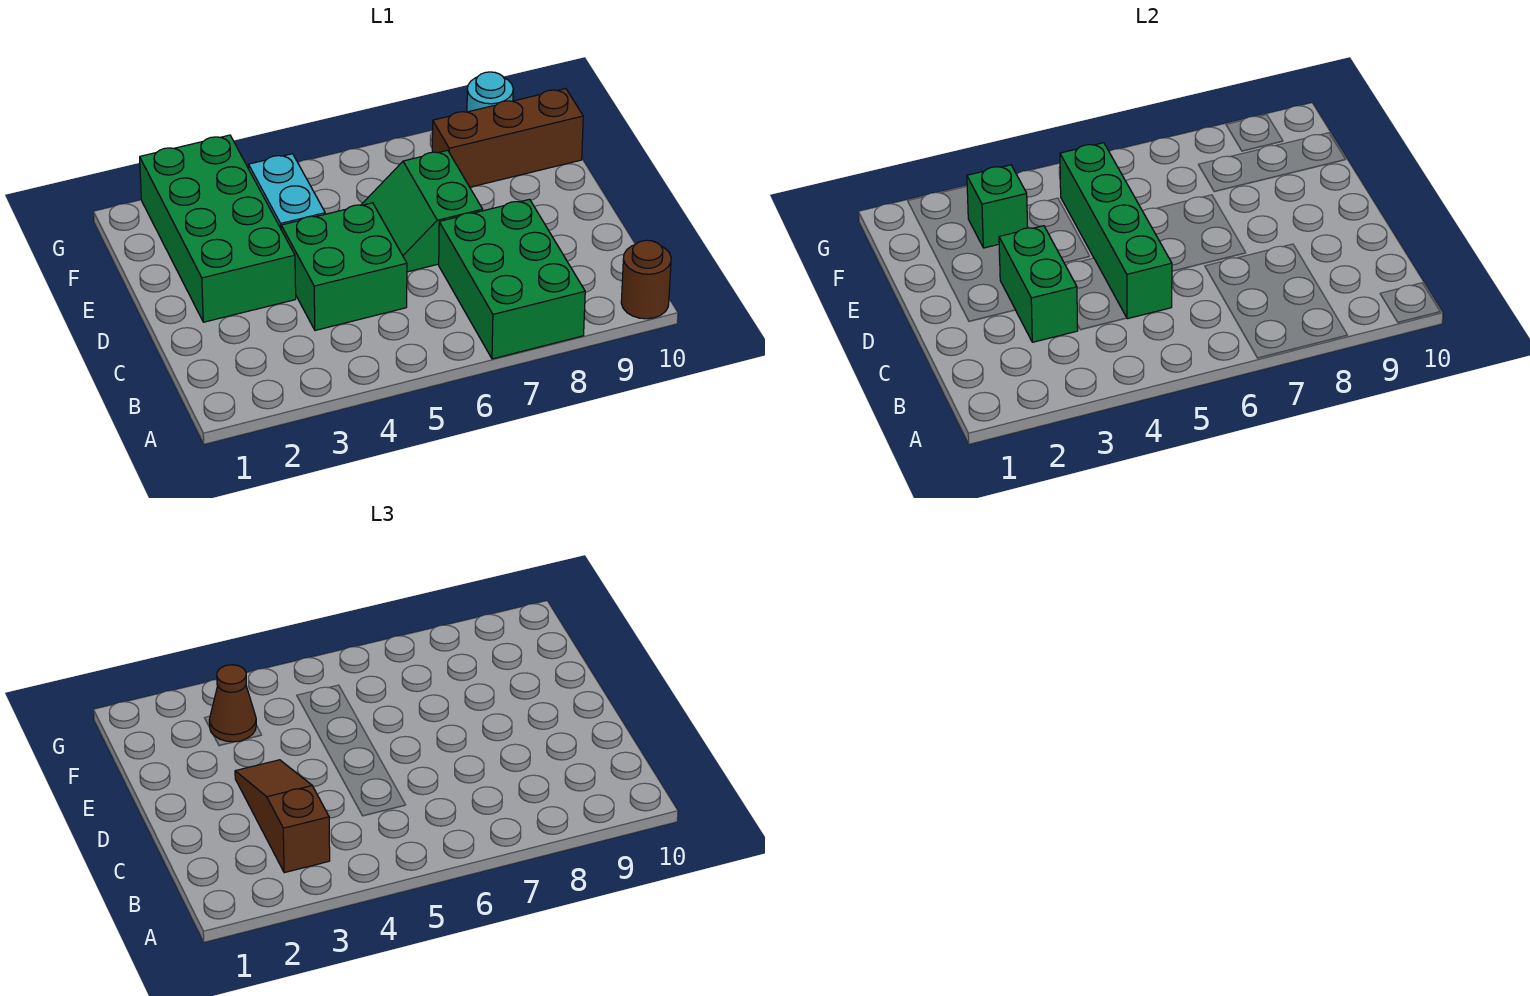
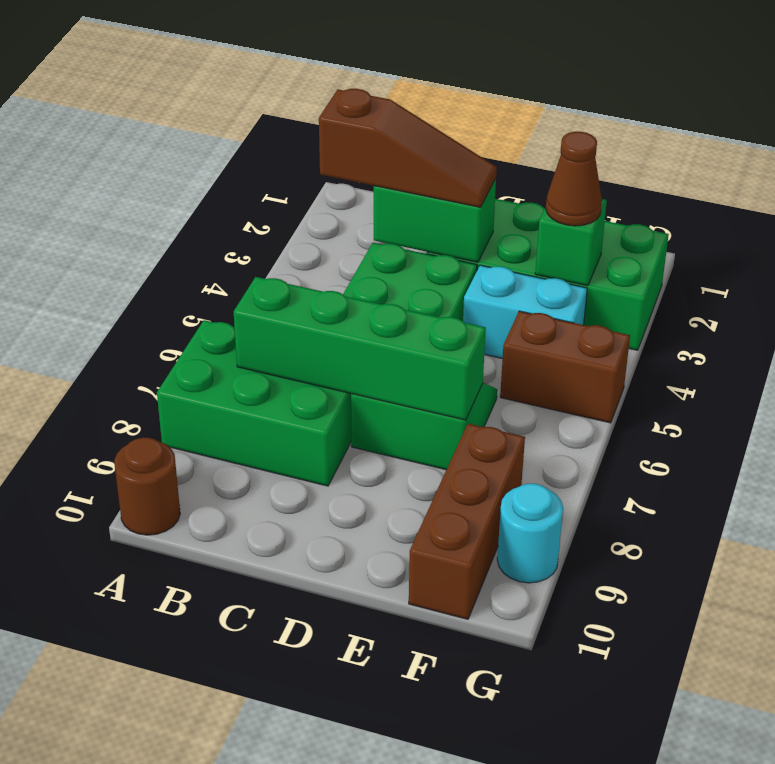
green 1x4 brick [1060,143,1172,319] -> green 1x4 brick moved to [234,277,486,420]
none -> brown 1x2 brick [500,311,630,423]

